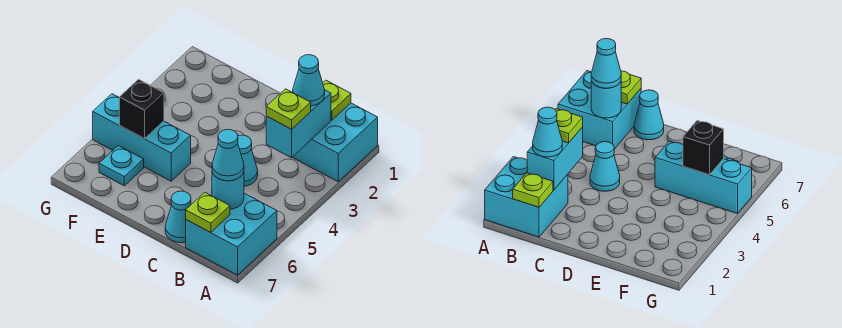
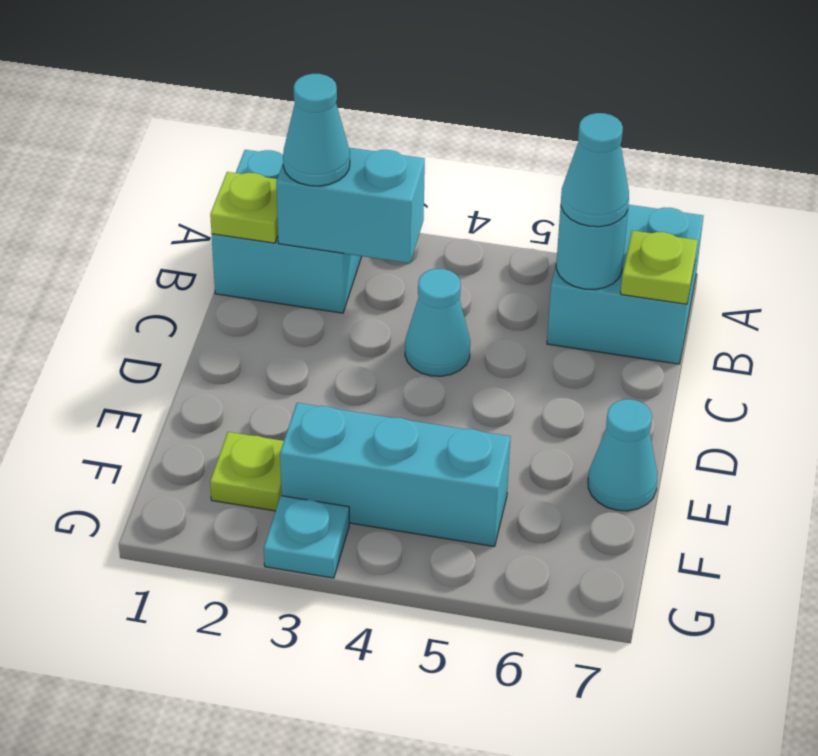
lime 1x1 plate [266,89,311,129] -> lime 1x1 plate moved to [210,432,284,511]
cyan 1x1 cone [165,191,191,243] -> cyan 1x1 cone moved to [588,399,657,511]
cyan 1x3 brick [93,94,191,181] -> cyan 1x3 brick turned to [280,403,510,547]
black 1x1 brick [119,79,164,139] -> none
cyan 1x1 plate [99,146,144,186] -> cyan 1x1 plate moved to [264,496,349,578]

